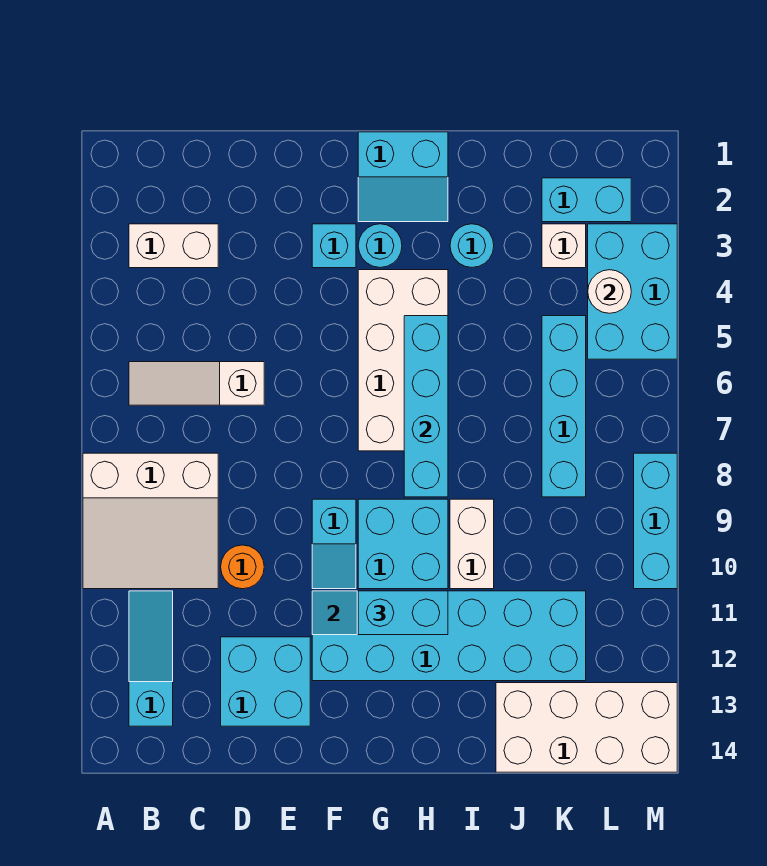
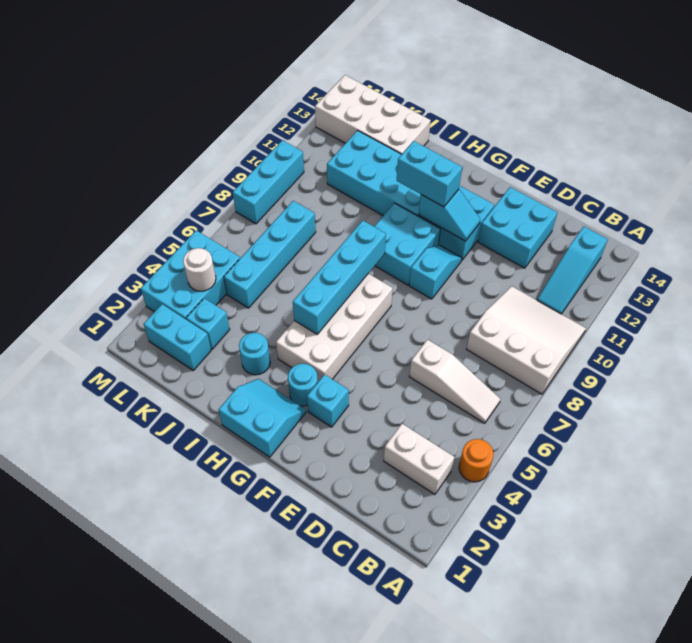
orange 1x1 round brick [221,545,264,589] -> orange 1x1 round brick moved to [459,439,493,482]
white 1x2 brick [450,499,494,589] -> none
white 1x1 brick [542,224,586,268] -> cyan 1x1 brick [186,298,230,349]

